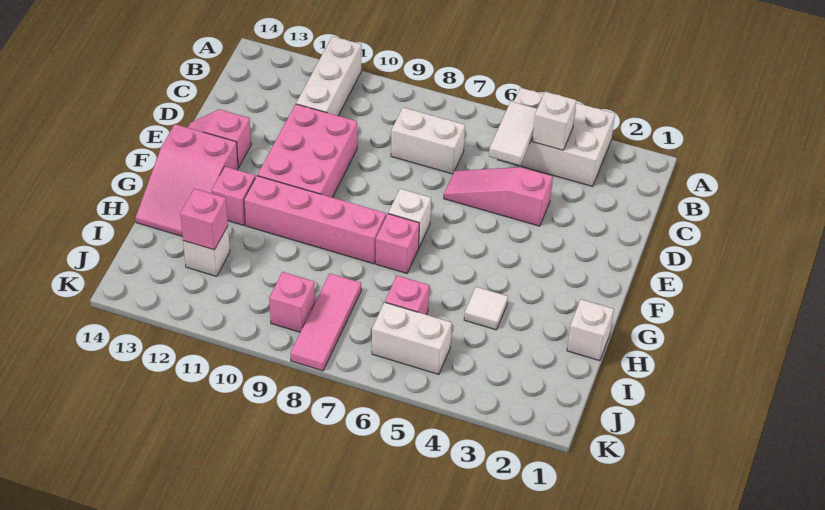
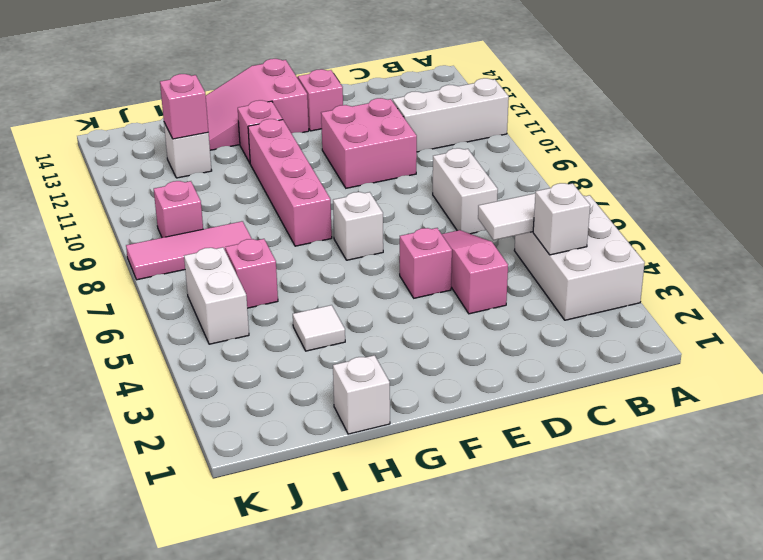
pink 2x3 brick [257,104,357,198] -> pink 2x2 brick [321,98,417,188]
pink 1x1 brick [376,214,419,273] -> pink 1x1 brick moved to [400,228,452,298]

